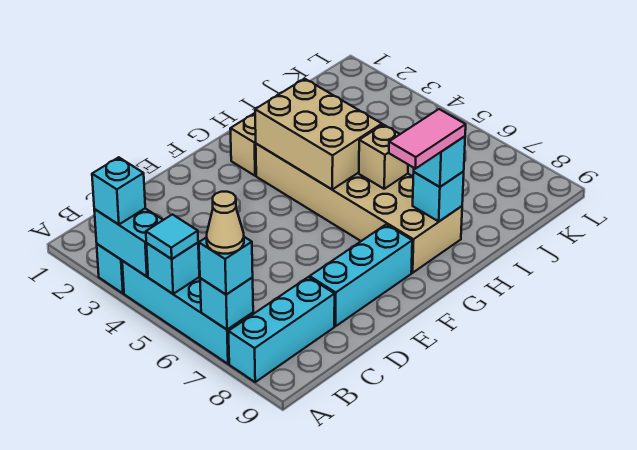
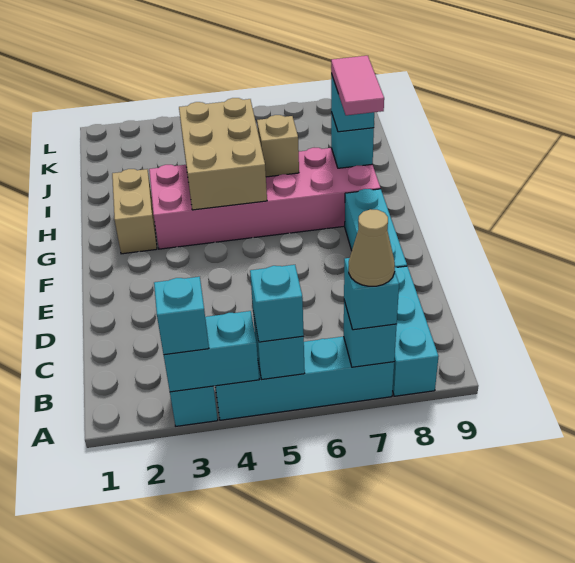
cyan 1x1 tile [146,215,198,259] -> cyan 1x1 brick [250,265,304,342]
tan 2x6 brick [256,144,462,273] -> pink 2x6 brick [149,148,381,249]
tan 2x3 brick [255,79,382,189] -> tan 2x3 brick turned to [179,98,267,210]

